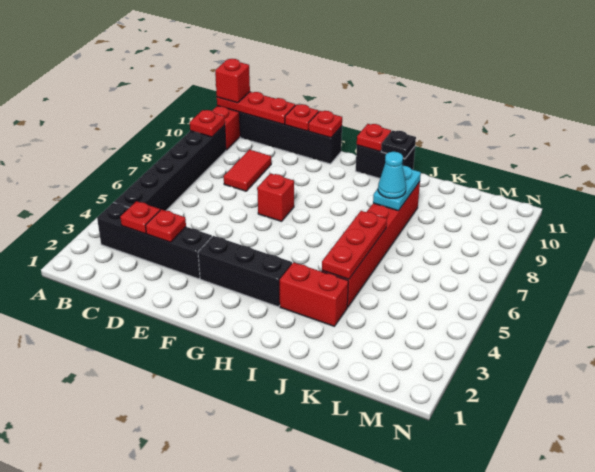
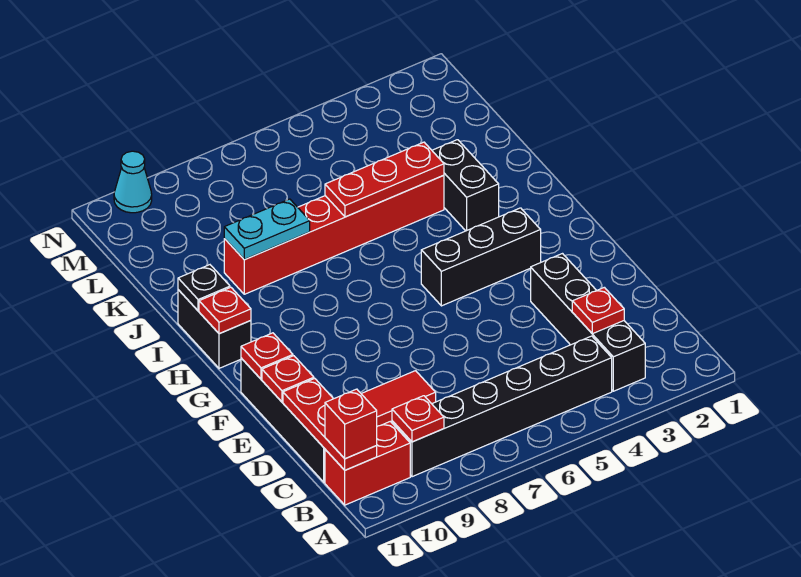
red 1x1 plate [146,209,186,242] -> none
black 1x3 brick [198,236,292,307] -> black 1x3 brick turned to [421,208,541,306]
red 1x1 brick [257,173,294,221] -> none
red 1x2 brick [280,262,348,326] -> black 1x2 brick [432,140,499,231]
cyan 1x1 cone [378,152,406,198] -> cyan 1x1 cone moved to [114,151,152,213]

